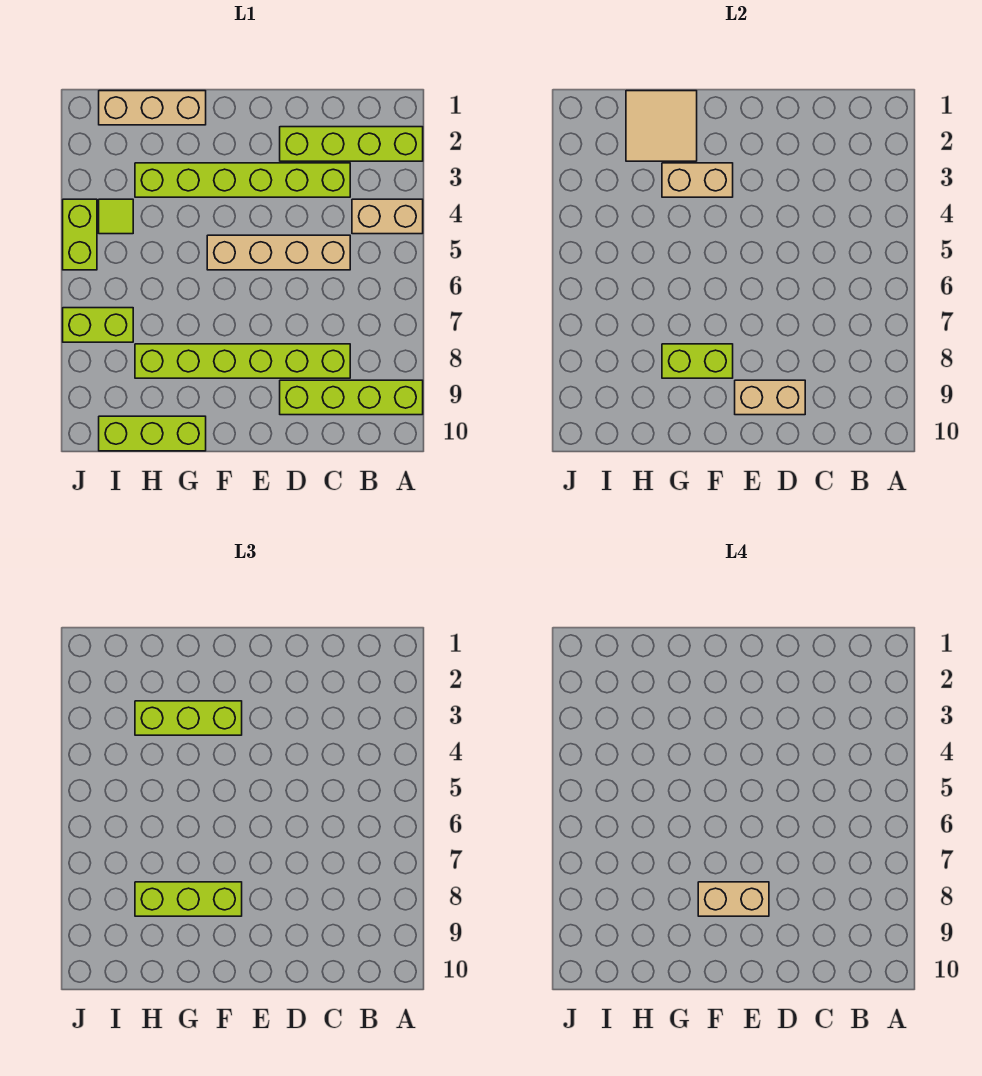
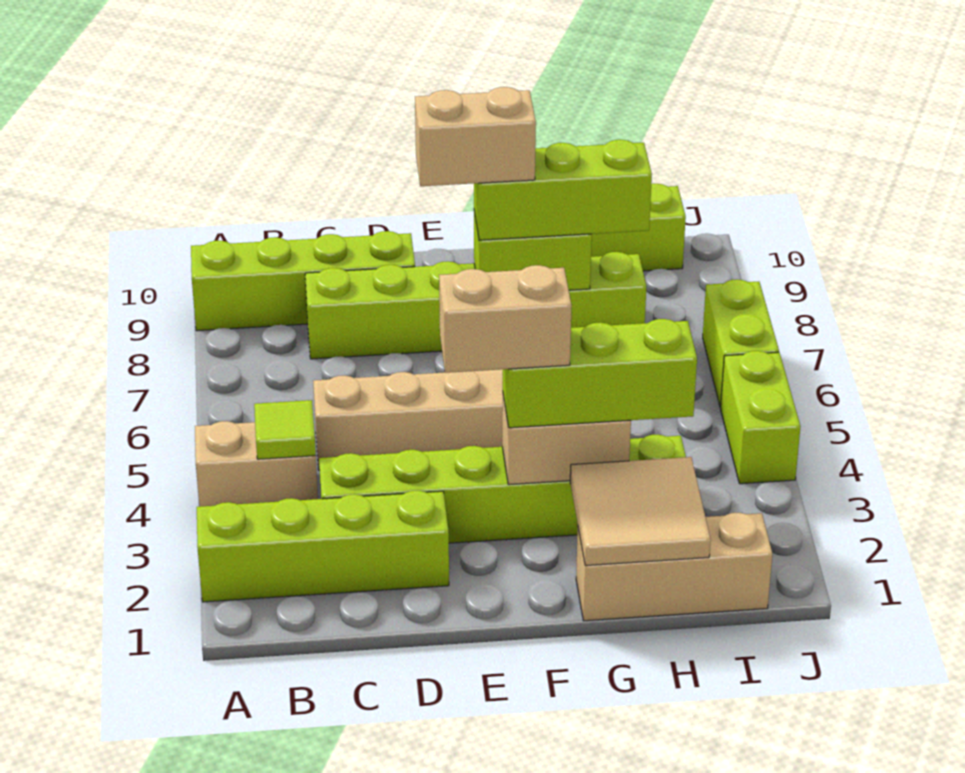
tan 1x2 brick [735,380,805,415] -> tan 1x2 brick moved to [439,265,572,373]
lime 1x1 tile [99,199,133,234] -> lime 1x1 tile moved to [254,400,316,459]
lime 1x2 brick [63,308,133,342] -> lime 1x2 brick turned to [703,279,779,407]

